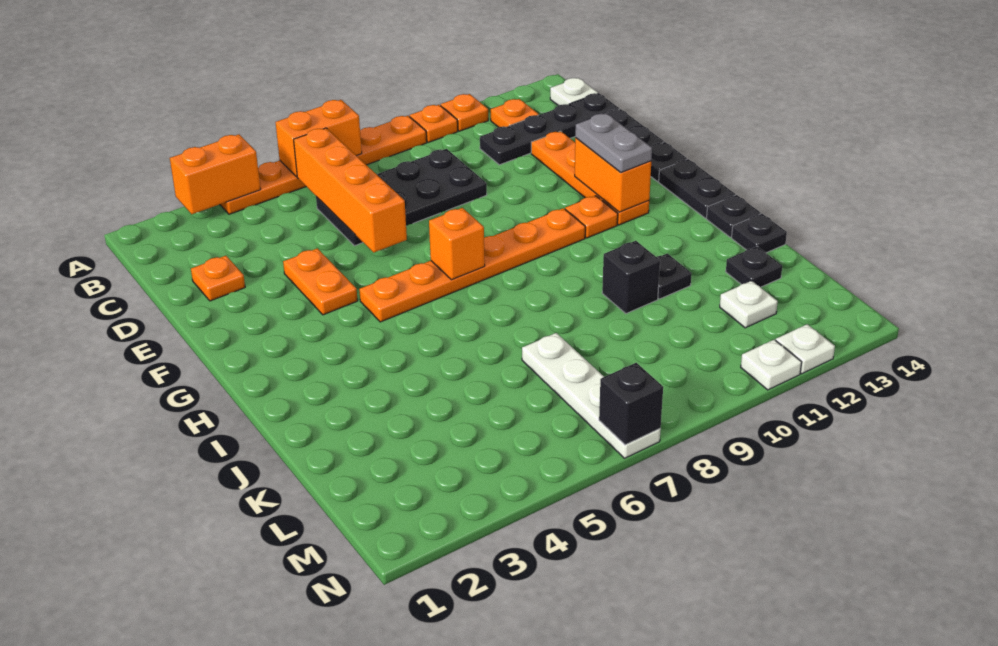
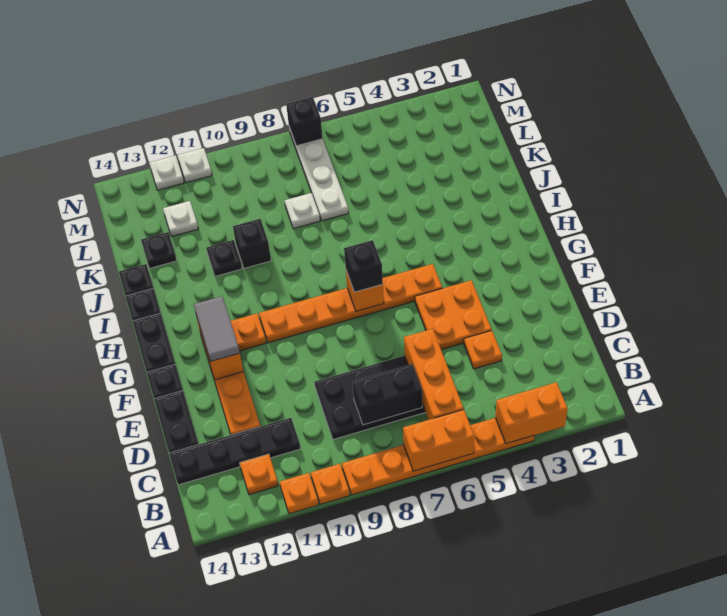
orange 1x4 brick [294,128,407,252] -> orange 1x3 brick [404,329,464,420]
white 1x1 plate [550,78,598,106] -> white 1x1 plate moved to [285,193,320,229]
none -> black 1x2 brick [352,364,422,425]
orange 1x1 plate [191,256,245,301] -> orange 1x1 plate moved to [464,331,502,369]
orange 1x2 plate [283,248,358,315] -> orange 2x2 plate [415,280,492,350]
grey 1x2 plate [575,113,652,173] -> grey 1x2 tile [194,296,240,362]
none -> black 1x1 brick [344,240,383,292]

